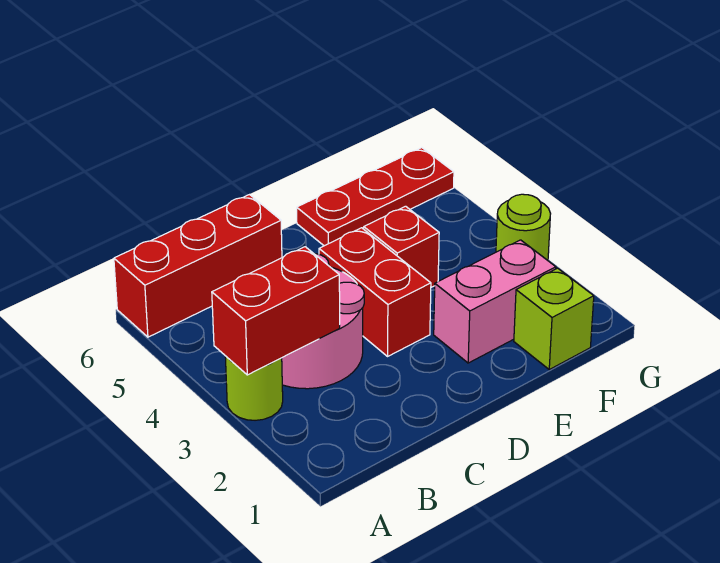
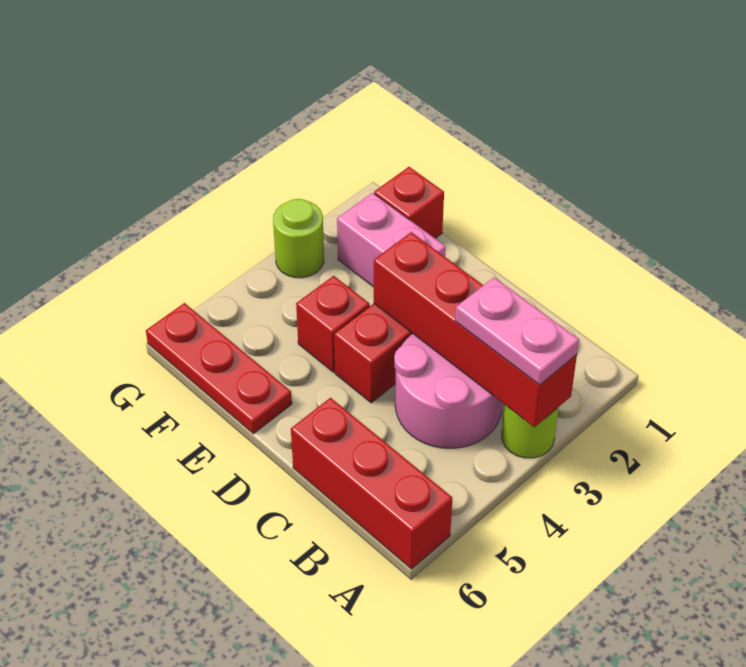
red 1x2 brick [212,247,340,375] -> red 1x4 brick [374,232,577,427]
none -> pink 1x2 plate [455,277,579,385]
lime 1x1 brick [514,268,594,369] -> red 1x1 brick [374,167,444,239]

